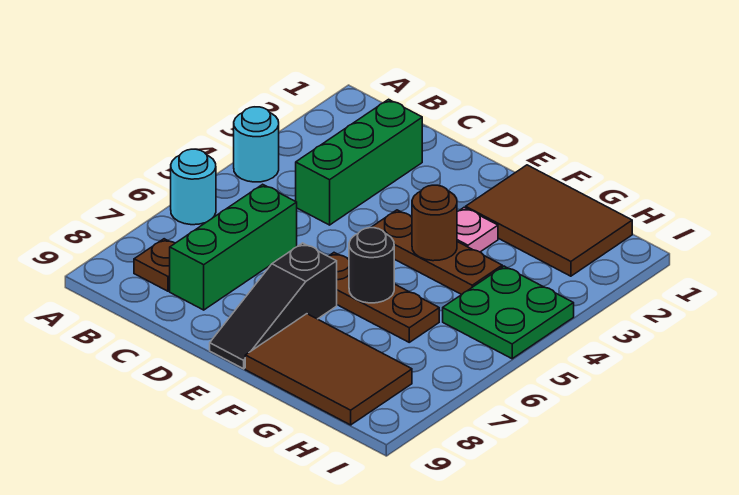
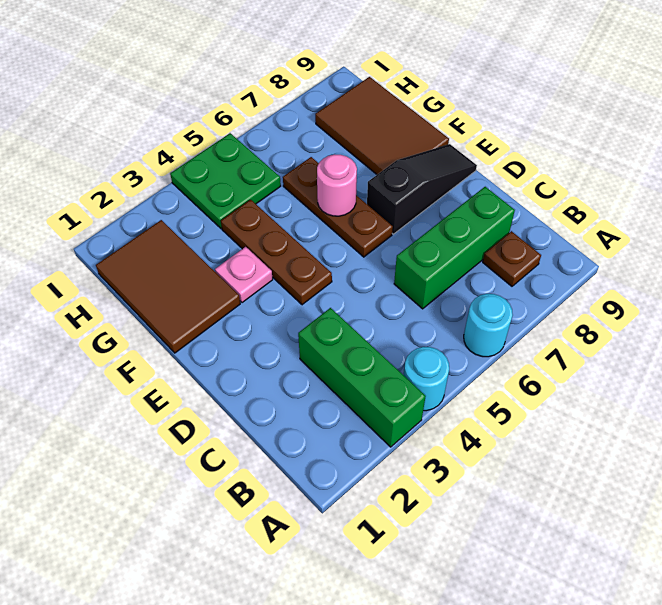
green 1x3 brick [296,99,422,225] -> green 1x3 brick turned to [298,308,426,447]
brown 1x1 round brick [412,185,457,261] -> none
black 1x1 round brick [349,228,394,303] -> pink 1x1 round brick [317,155,357,216]

